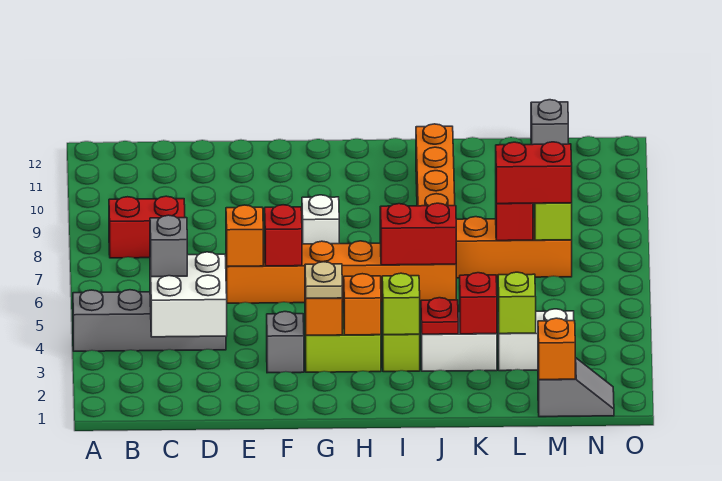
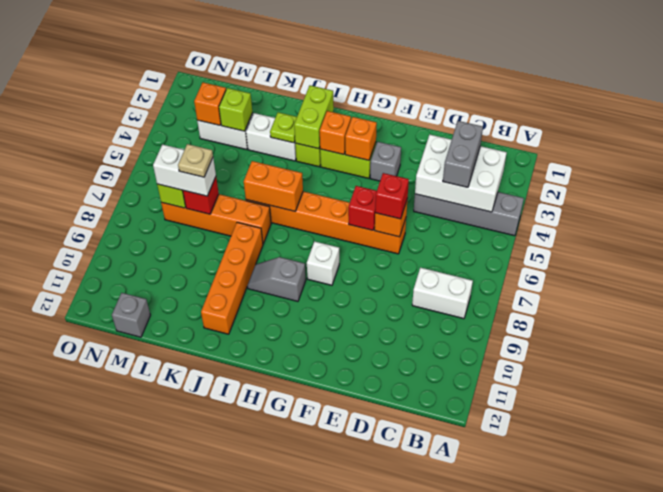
red 1x2 brick [109,196,185,258] -> white 1x2 brick [412,268,473,319]
white 2x2 brick [150,252,227,337] -> white 2x3 brick [415,135,507,212]
grey 1x1 brick [150,215,187,277] -> grey 1x2 brick [443,121,483,187]
tan 1x1 plate [305,262,342,298] -> tan 1x1 plate moved to [178,144,213,177]
lime 1x1 brick [382,273,420,335] -> lime 1x2 brick [294,85,334,149]
red 1x2 brick [380,203,456,265] -> orange 1x2 brick [244,161,303,212]
red 1x1 plate [421,298,458,334] -> lime 1x1 plate [270,112,297,143]
red 1x1 brick [460,273,497,334] -> red 1x1 brick moved to [375,173,409,219]
red 1x2 brick [496,142,572,204] -> white 1x2 brick [153,145,216,196]
grey 1x2 slope [538,358,614,417] -> grey 1x2 slope moved to [247,257,306,301]
orange 1x1 brick [538,318,575,380] -> orange 1x1 brick moved to [194,82,226,125]

